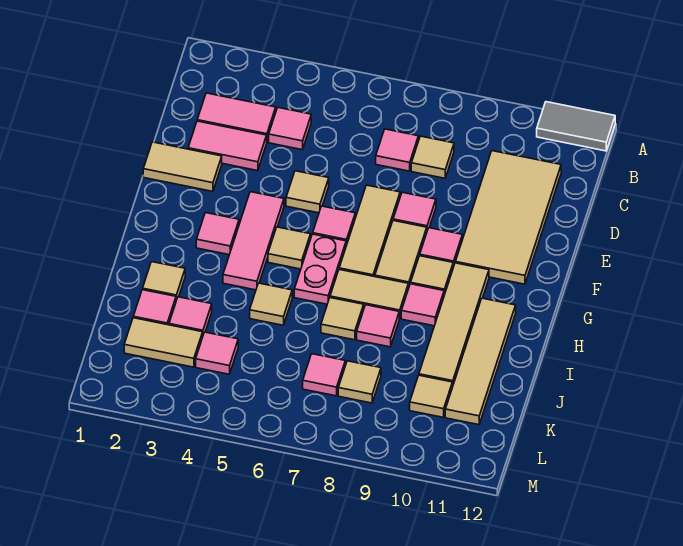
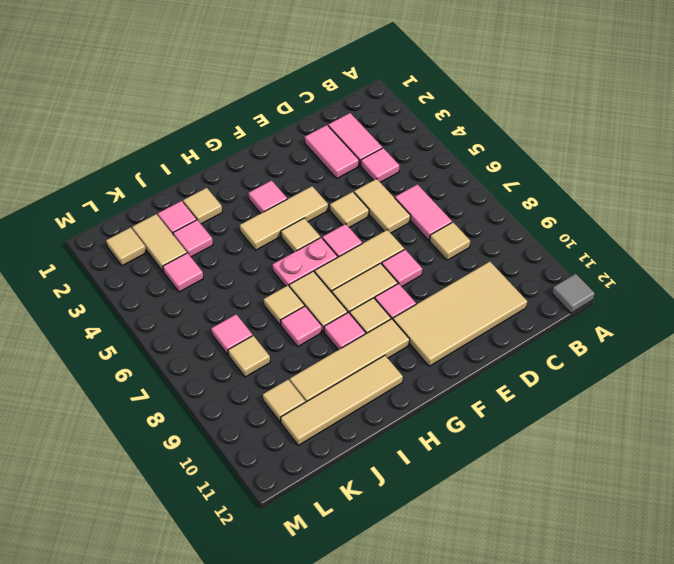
grey 1x2 tile [537,102,615,151] -> grey 1x1 tile [552,274,595,313]
pink 1x1 tile [376,129,418,171] -> pink 1x2 tile [395,184,452,241]
tan 1x2 tile [143,142,222,191] -> tan 1x2 tile moved to [354,179,410,233]
pink 1x3 tile [223,192,284,290] -> tan 1x3 tile [240,186,328,250]
tan 1x1 tile [250,283,292,325] -> tan 1x1 tile moved to [106,227,146,266]

